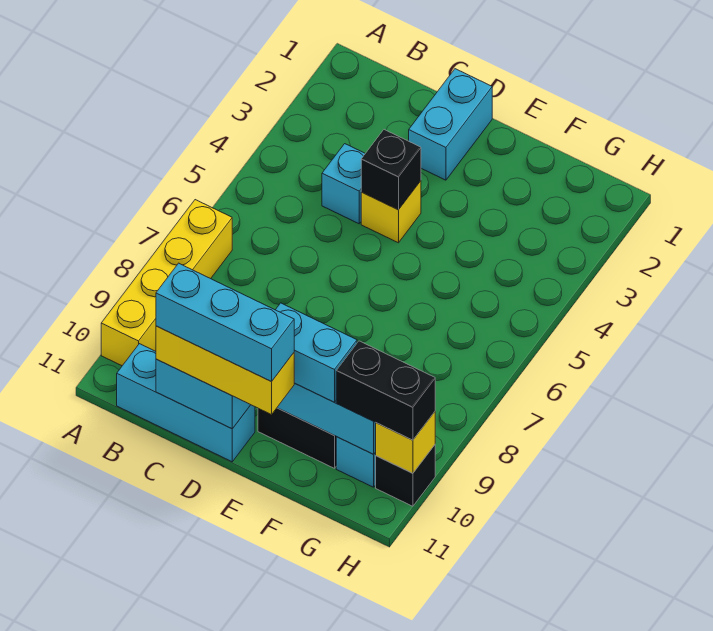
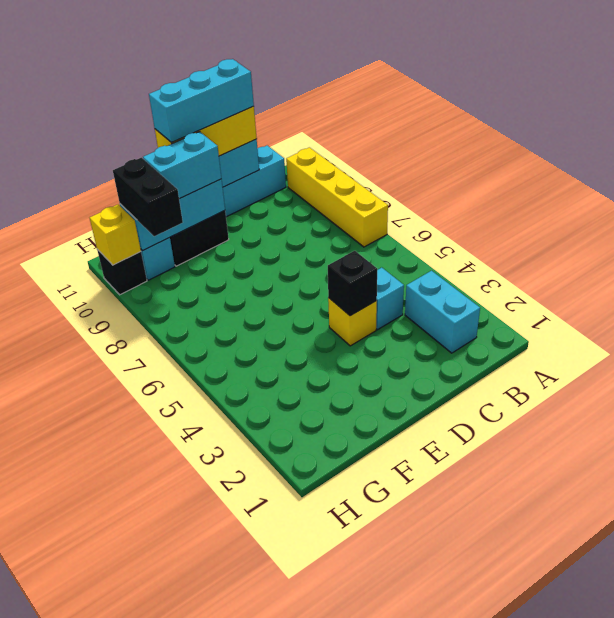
cyan 1x2 brick [409,69,492,180] -> cyan 1x2 brick moved to [405,271,480,353]
black 1x2 brick [336,341,435,440] -> black 1x2 brick turned to [113,158,183,236]

